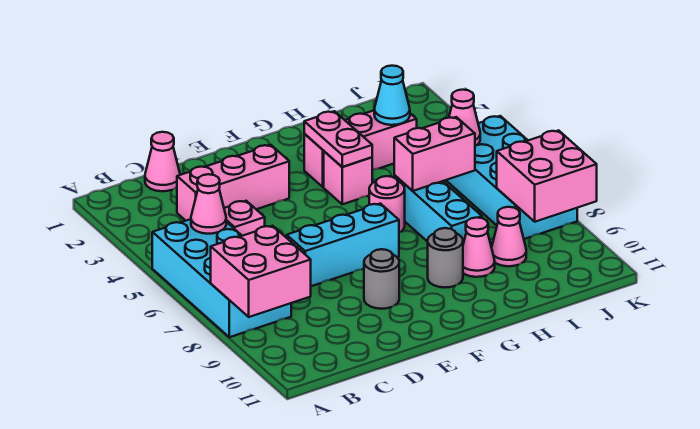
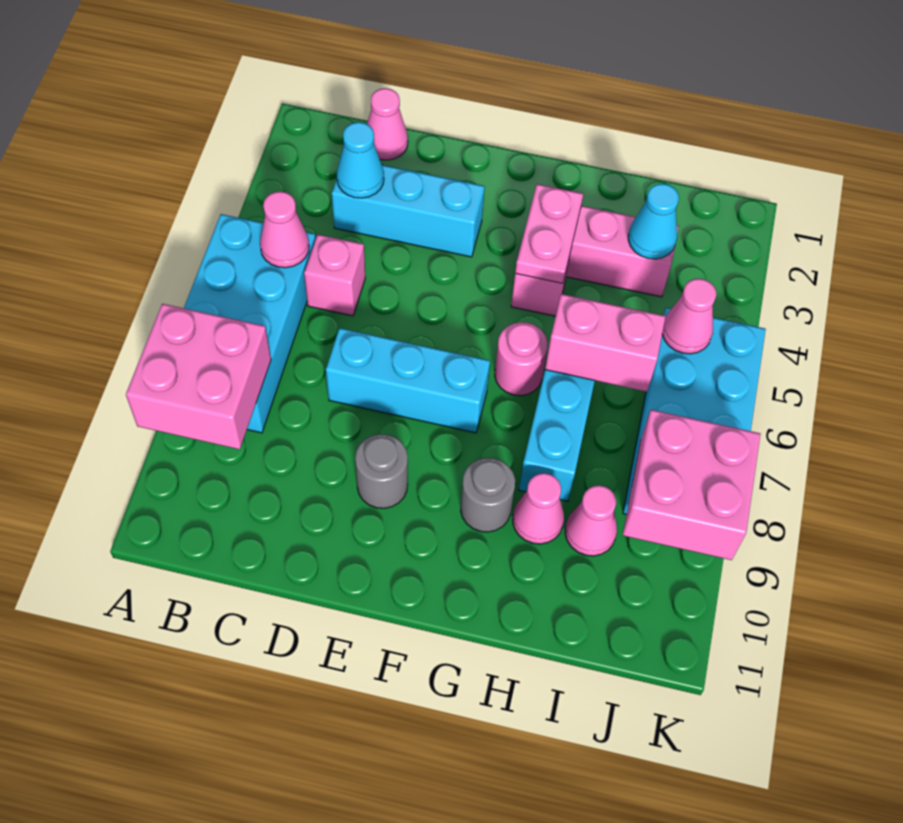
pink 1x3 brick [177,145,289,221] -> cyan 1x3 brick [332,165,485,257]
none -> cyan 1x1 cone [337,122,384,198]

